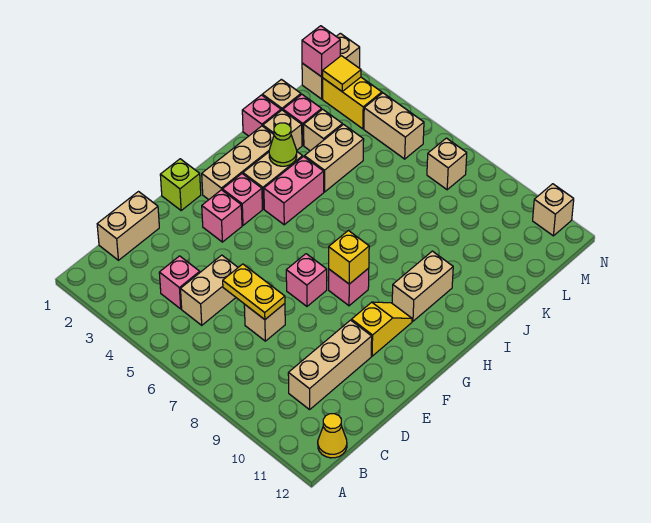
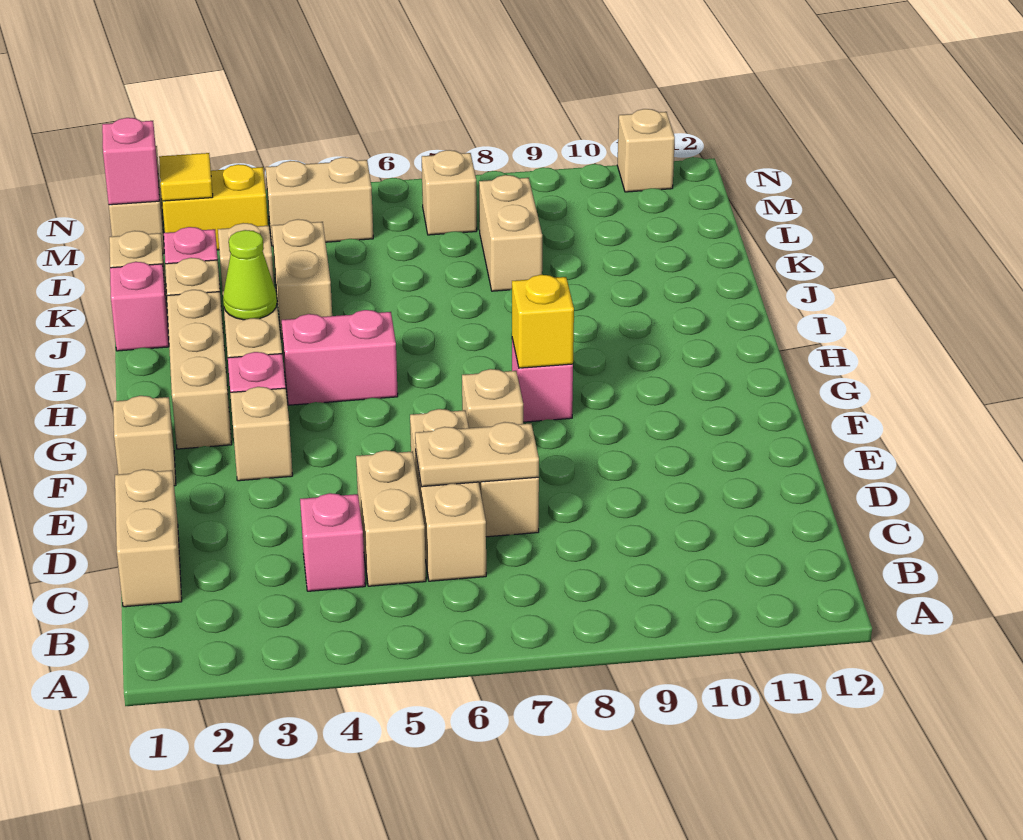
yellow 1x1 cone [318,414,347,458] -> none
tan 1x3 brick [288,320,372,410] -> tan 1x3 brick moved to [410,409,486,581]
yellow 1x2 plate [223,264,285,320] -> tan 1x2 plate [415,422,539,487]
lime 1x1 brick [160,159,201,210] -> tan 1x1 brick [113,396,176,486]
pink 1x1 brick [202,190,242,242] -> tan 1x1 brick [230,387,293,481]
pink 1x1 brick [286,254,327,306] -> tan 1x1 brick [462,369,523,428]
yellow 1x2 slope [352,302,412,356] -> none
pink 1x2 brick [264,157,324,225] -> pink 1x2 brick turned to [282,310,398,405]
tan 1x2 brick [392,251,453,321] -> tan 1x2 brick moved to [479,175,542,291]

